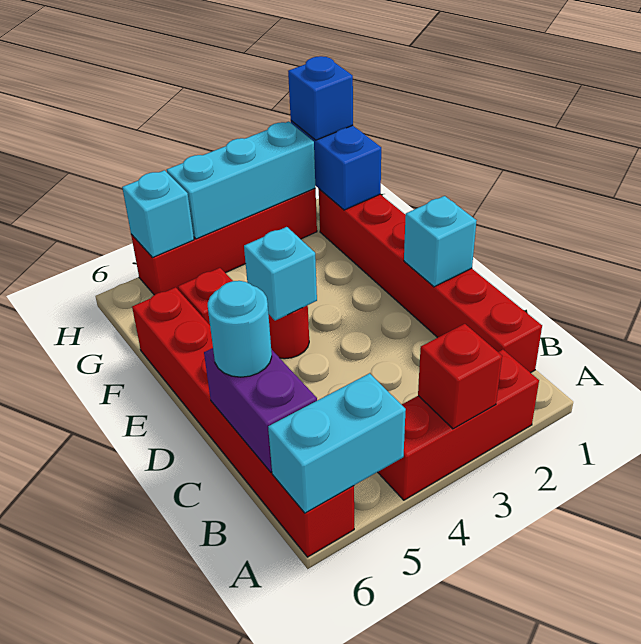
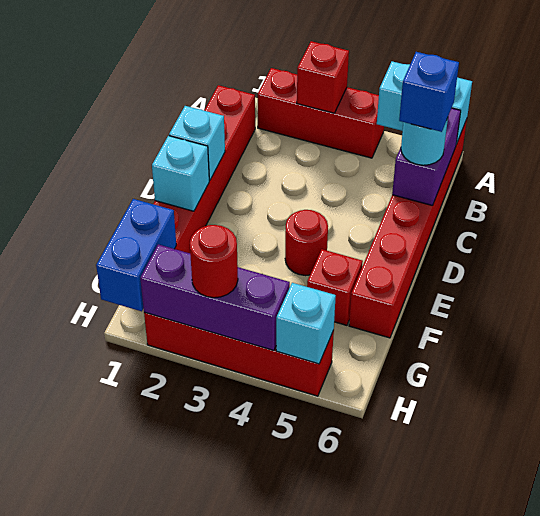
cyan 1x1 brick [244,227,317,321] -> cyan 1x1 brick moved to [152,136,209,211]
blue 1x1 brick [288,56,353,140] -> blue 1x1 brick moved to [399,52,459,132]
cyan 1x3 brick [167,121,315,239] -> purple 1x3 brick [140,245,290,351]
none -> red 1x1 round brick [190,225,238,298]

